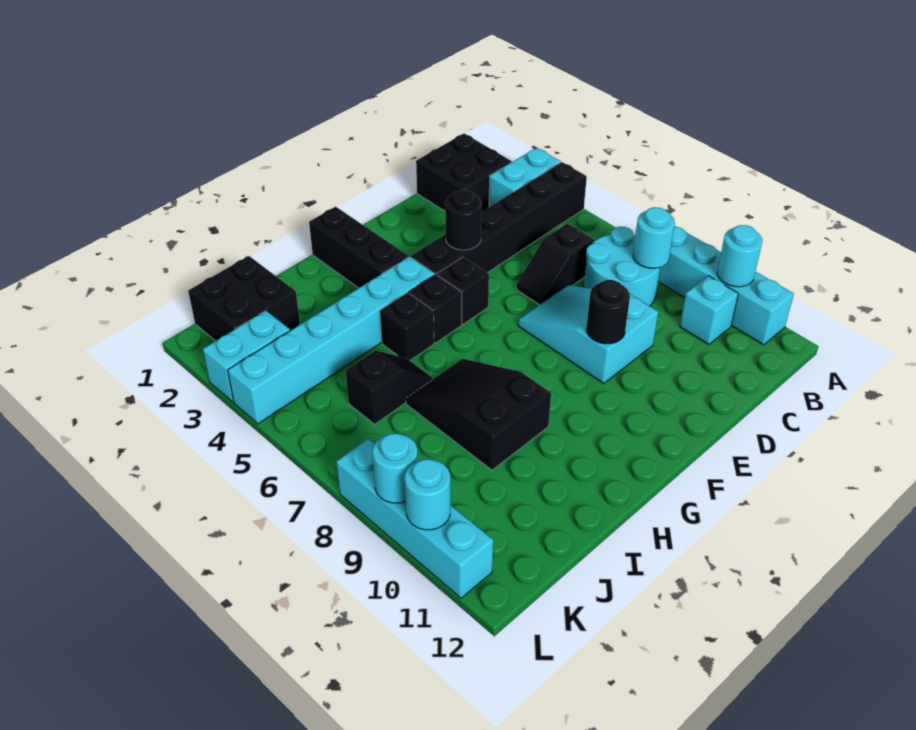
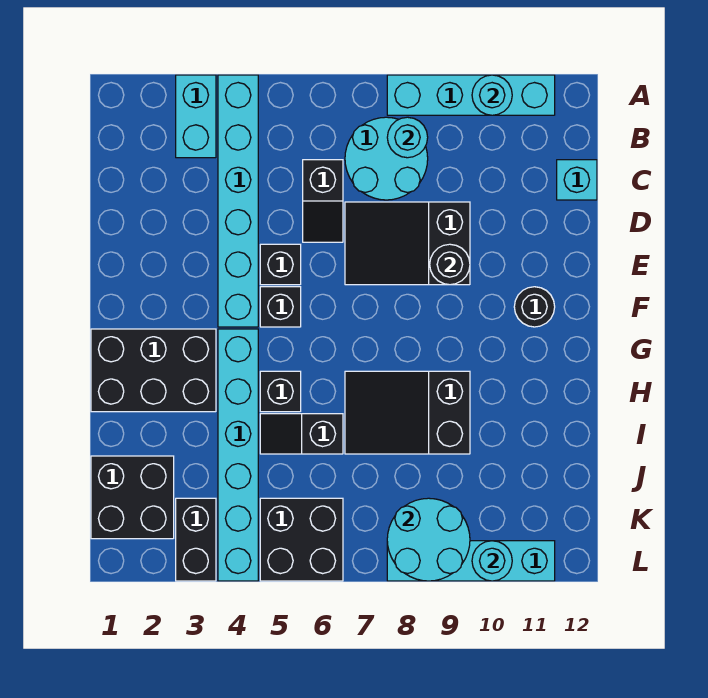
black 1x6 brick [411,162,587,275] -> cyan 1x6 brick [218,75,258,327]
black 2x2 brick [416,134,512,212] -> black 2x2 brick moved to [260,498,343,581]
cyan 1x1 brick [680,276,738,345] -> cyan 1x1 brick moved to [557,160,597,200]
cyan 2x3 slope [518,285,658,383] -> black 2x3 slope [345,202,470,285]
black 1x1 round brick [445,190,482,250] -> black 1x1 round brick moved to [514,287,555,327]
black 1x3 brick [309,207,408,288] -> black 2x3 brick [91,329,216,412]
black 1x1 brick [409,275,462,343] -> black 1x1 brick moved to [260,244,301,285]
black 1x2 slope [346,350,433,424] -> black 1x2 slope turned to [260,414,343,454]
cyan 1x2 brick [203,311,290,402] -> black 1x2 brick [176,498,216,581]
cyan 1x1 round brick [372,434,418,503] -> cyan 2x2 round brick [387,498,470,581]

